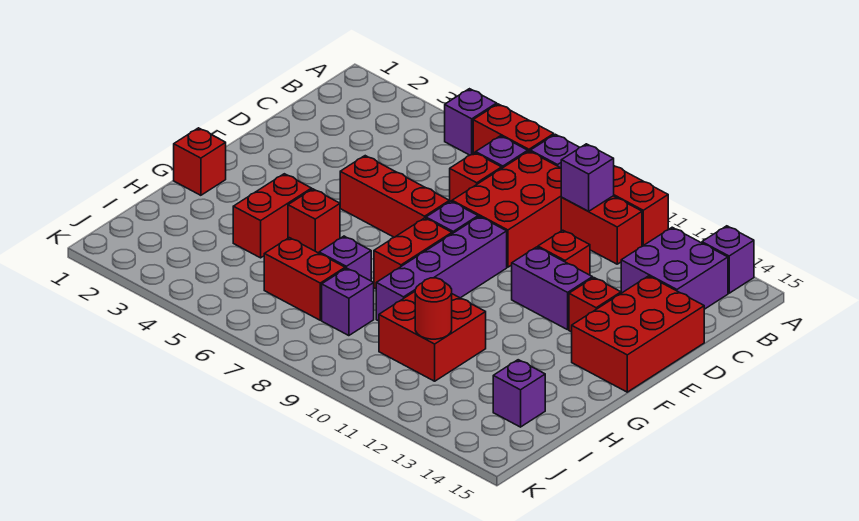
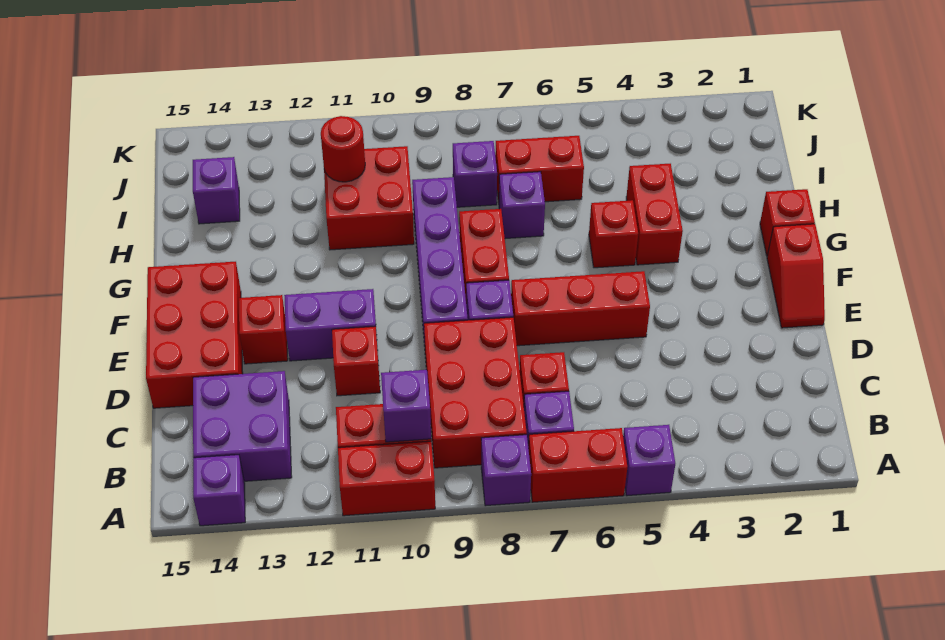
none -> red 1x2 slope [767,224,825,328]

